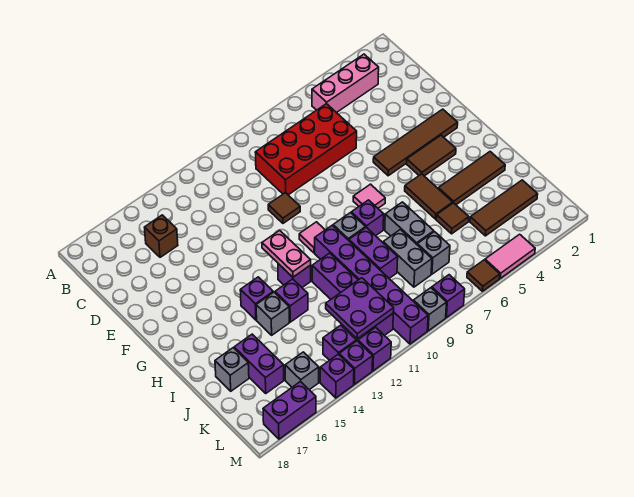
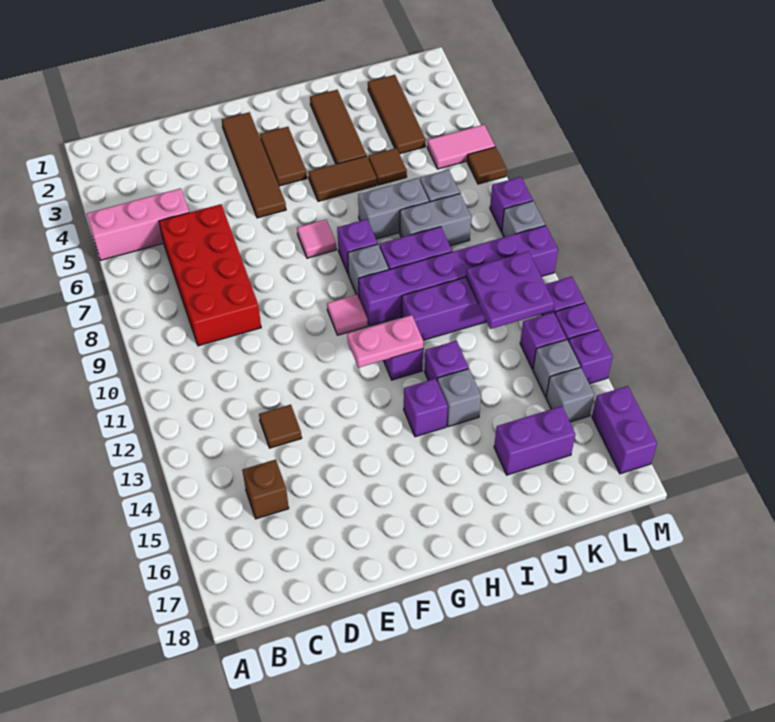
pink 1x3 brick [312,54,379,113] -> pink 1x3 brick turned to [87,188,189,261]
brown 1x1 tile [268,193,300,223] -> brown 1x1 tile moved to [259,405,302,448]
grey 1x1 brick [215,348,249,391] -> grey 1x1 brick moved to [533,339,580,397]
pink 1x2 tile [485,234,535,278] -> pink 1x2 tile turned to [427,125,495,169]

